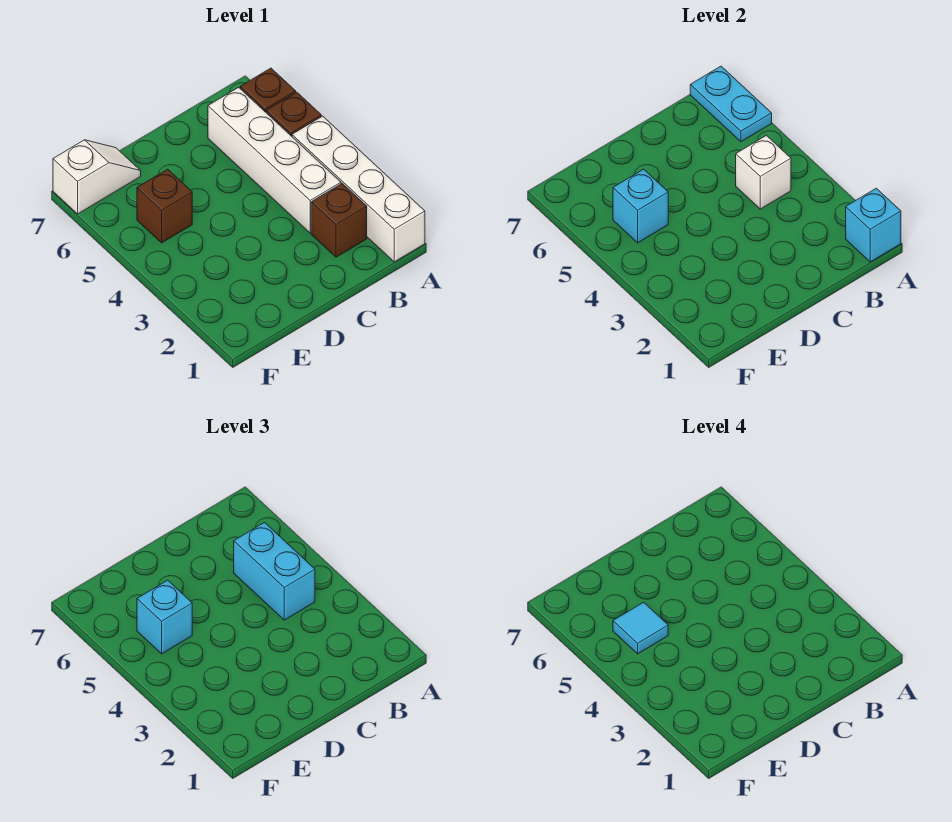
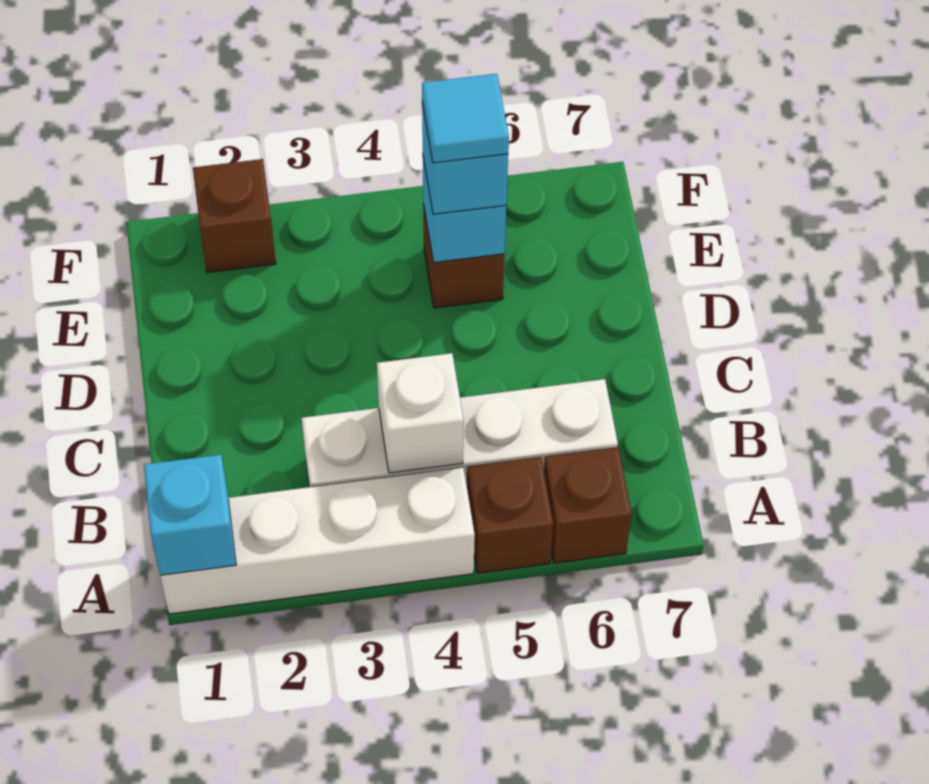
cyan 1x2 plate [690,66,772,142] -> none
brown 1x1 brick [311,184,367,257] -> brown 1x1 brick moved to [193,159,276,273]
cyan 1x2 brick [234,523,315,620] -> none
white 1x2 slope [53,140,141,214] -> none

